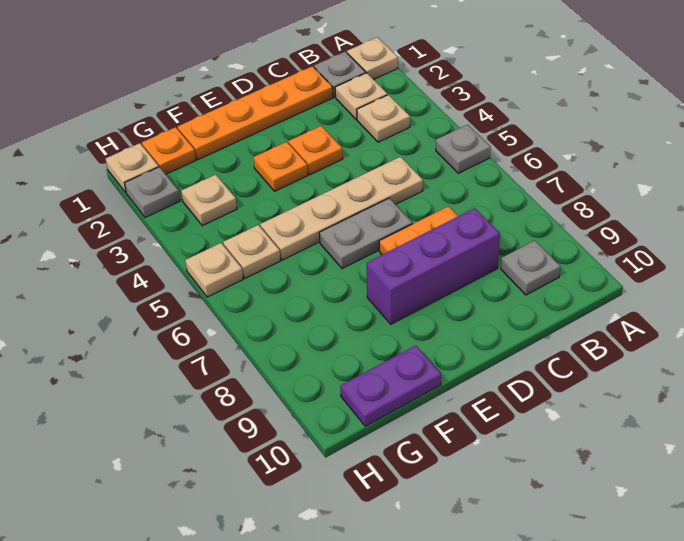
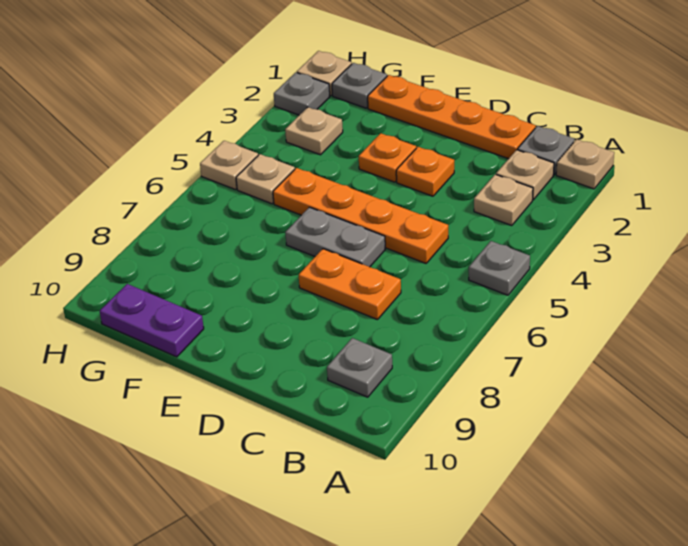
tan 1x4 plate [260,157,423,260] -> orange 1x4 plate [273,168,448,263]
purple 1x3 brick [366,208,500,324] -> none
orange 1x1 plate [142,127,196,174] -> grey 1x1 plate [332,63,387,108]

